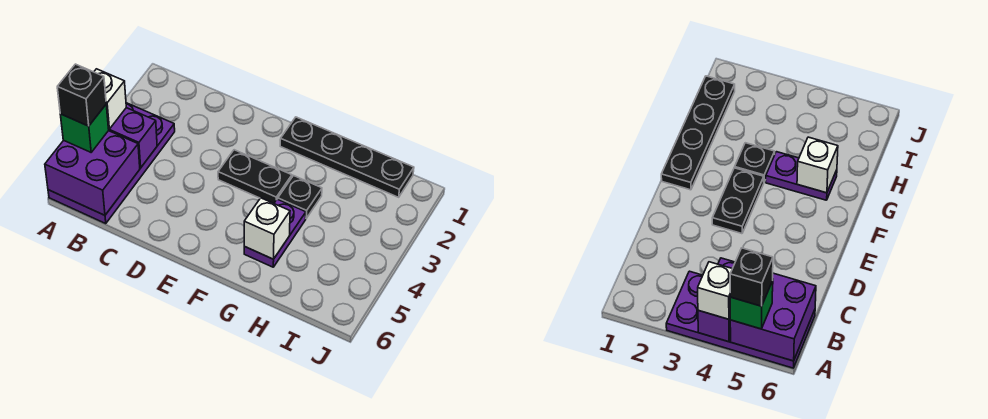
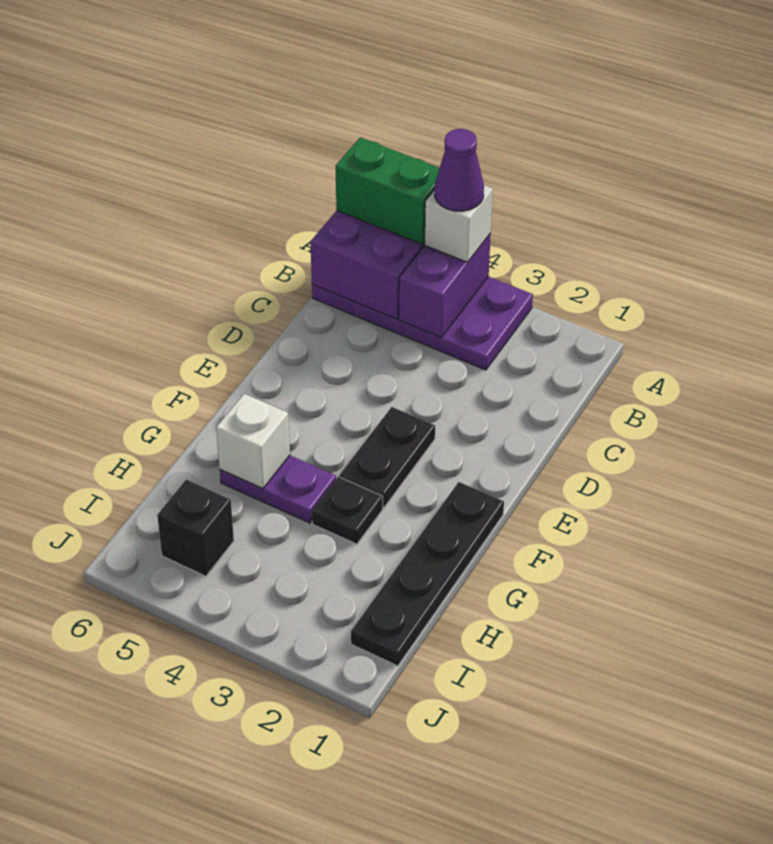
none -> purple 1x1 cone [434,129,484,211]
green 1x1 brick [60,105,109,152] -> green 1x2 brick [335,137,439,244]
black 1x1 brick [57,64,106,126] -> black 1x1 brick moved to [157,479,234,576]

